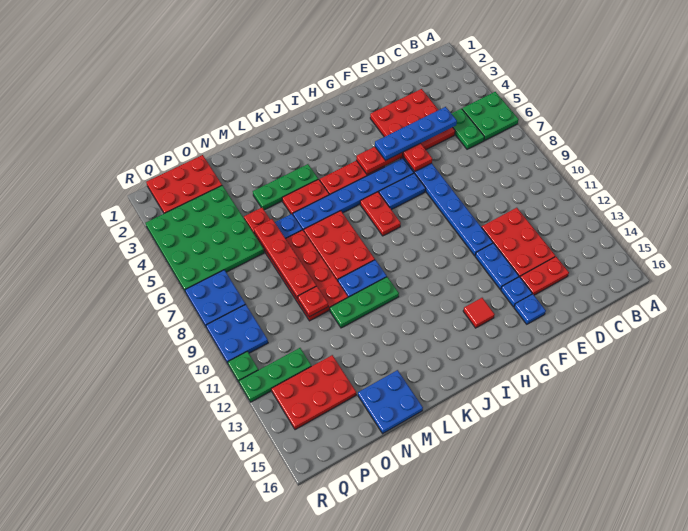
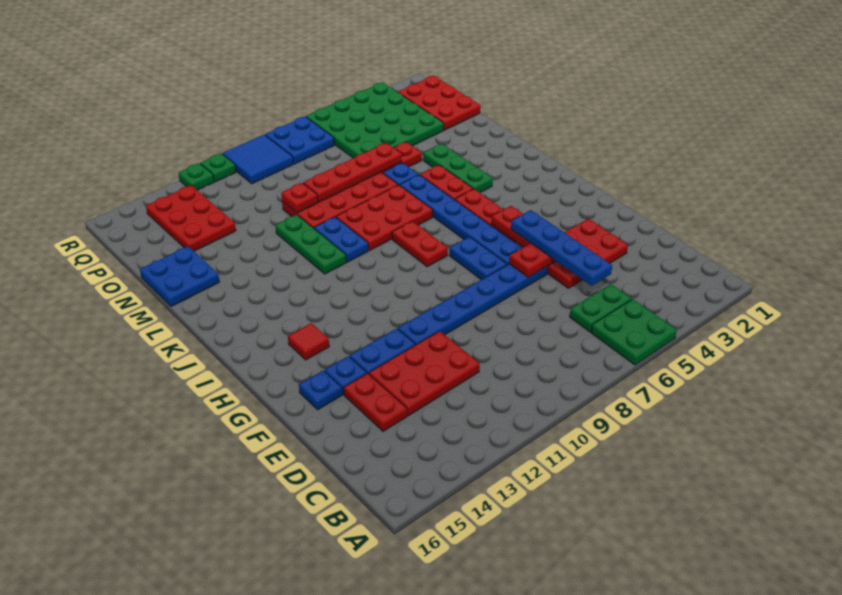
red 3x3 plate [370,89,455,159] -> red 2x3 plate [547,219,628,288]
red 1x2 plate [360,192,401,236] -> red 1x2 plate turned to [392,221,448,267]
green 1x3 plate [239,348,311,402] -> green 1x1 plate [178,163,214,190]
blue 2x2 plate [206,304,268,364] -> blue 2x2 tile [223,135,293,184]

